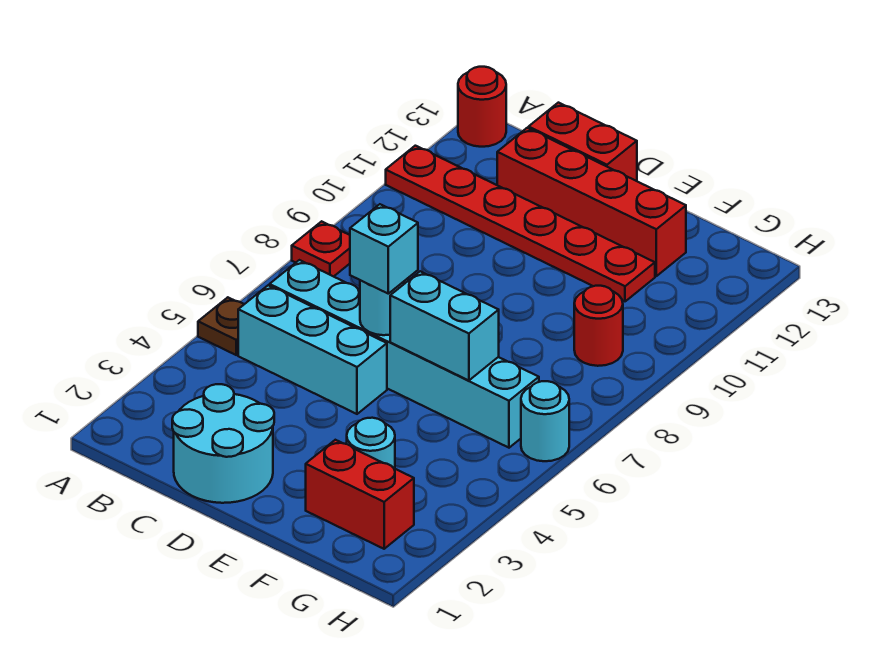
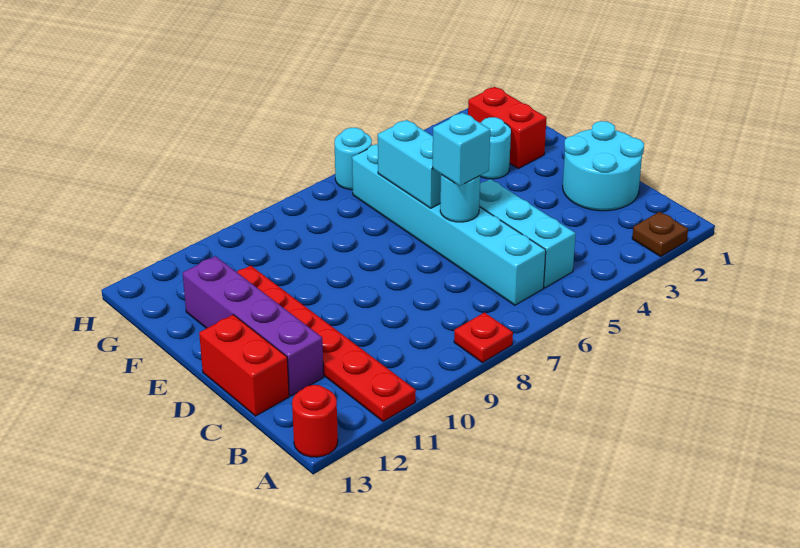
brown 1x1 plate [198,297,244,355] -> brown 1x1 plate moved to [632,212,688,256]
red 1x4 brick [497,128,686,276] -> purple 1x4 brick [183,256,324,396]
red 1x1 round brick [574,286,623,366] -> none

